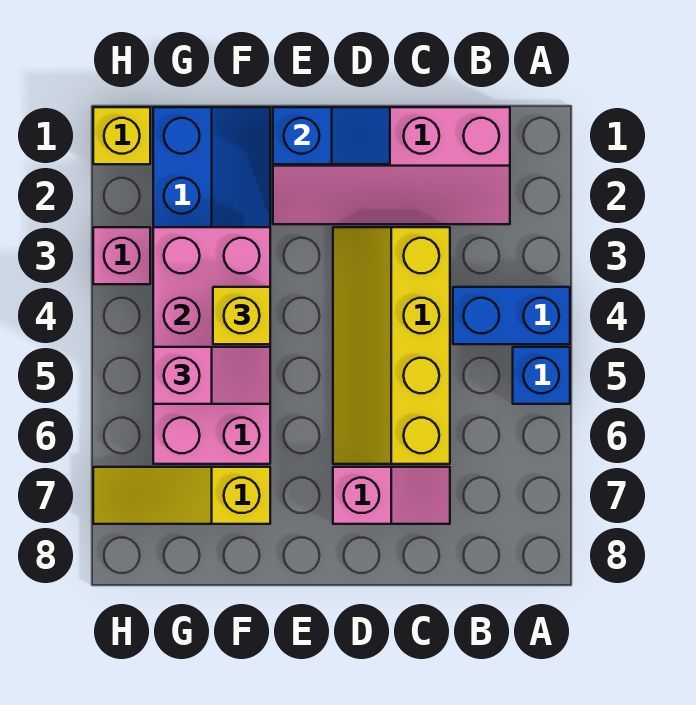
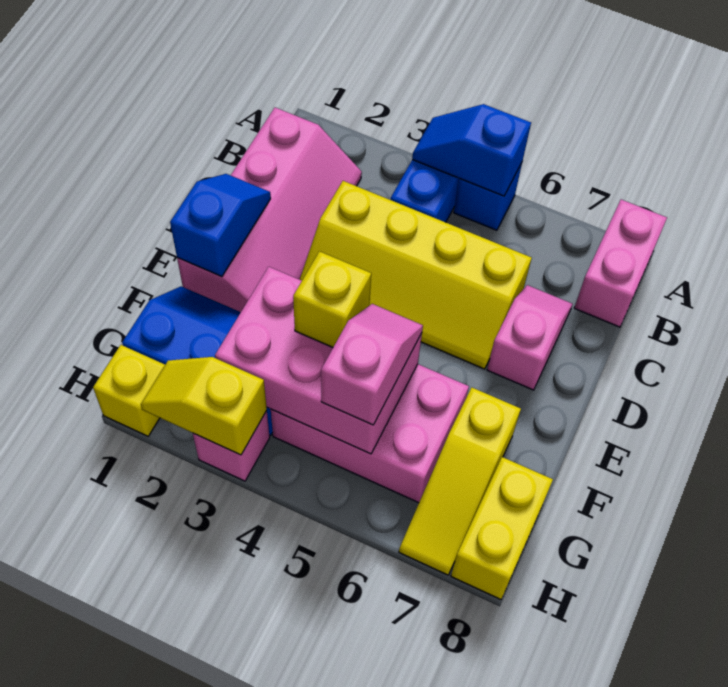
none -> blue 1x2 slope [412,104,531,196]
none -> pink 1x2 brick [574,200,667,327]
none -> yellow 1x2 brick [451,457,553,599]
none -> yellow 1x2 slope [141,357,267,455]

